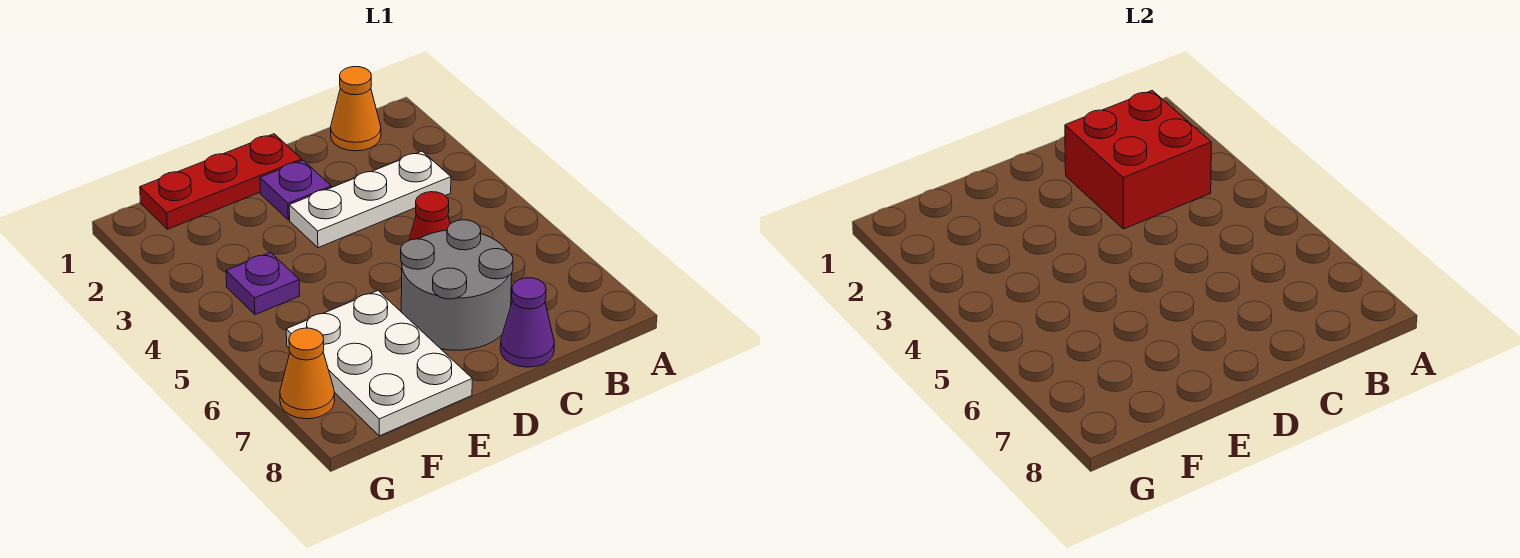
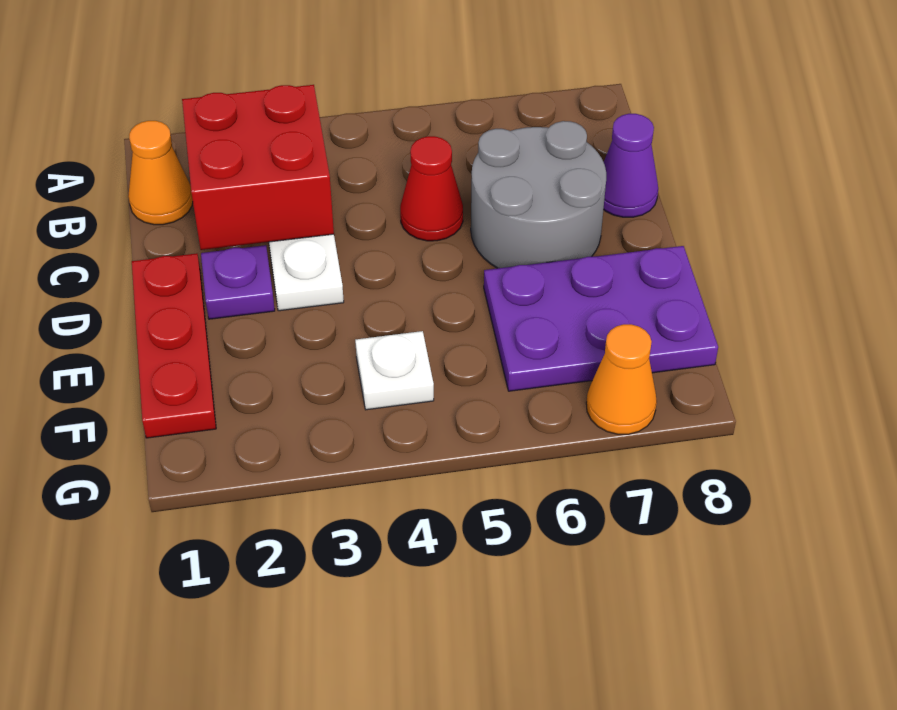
white 2x3 plate [286,291,472,436] -> purple 2x3 plate [484,246,718,391]
purple 1x1 plate [226,252,300,315] -> white 1x1 plate [355,331,434,410]

